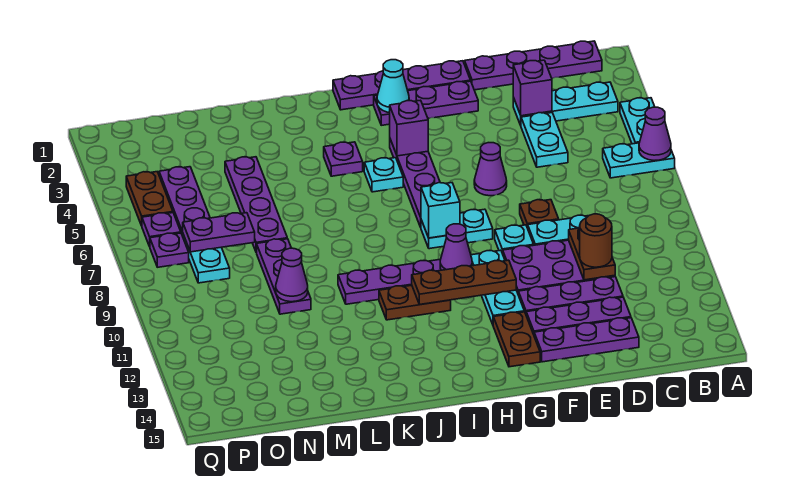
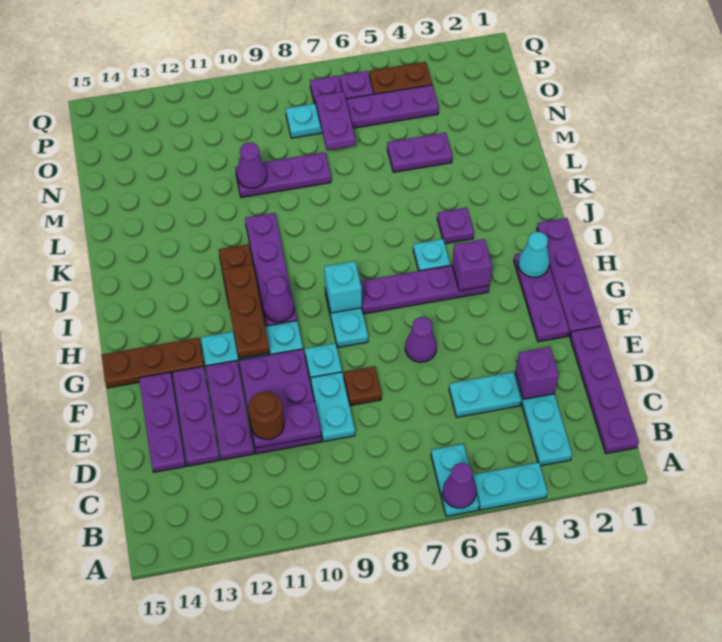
brown 1x2 plate [569,228,615,280] -> purple 1x2 plate [249,401,321,448]
brown 1x2 plate [493,312,540,367] -> brown 1x3 plate [101,338,204,388]
purple 1x4 plate [225,157,287,253] -> purple 1x2 plate [387,133,453,172]

